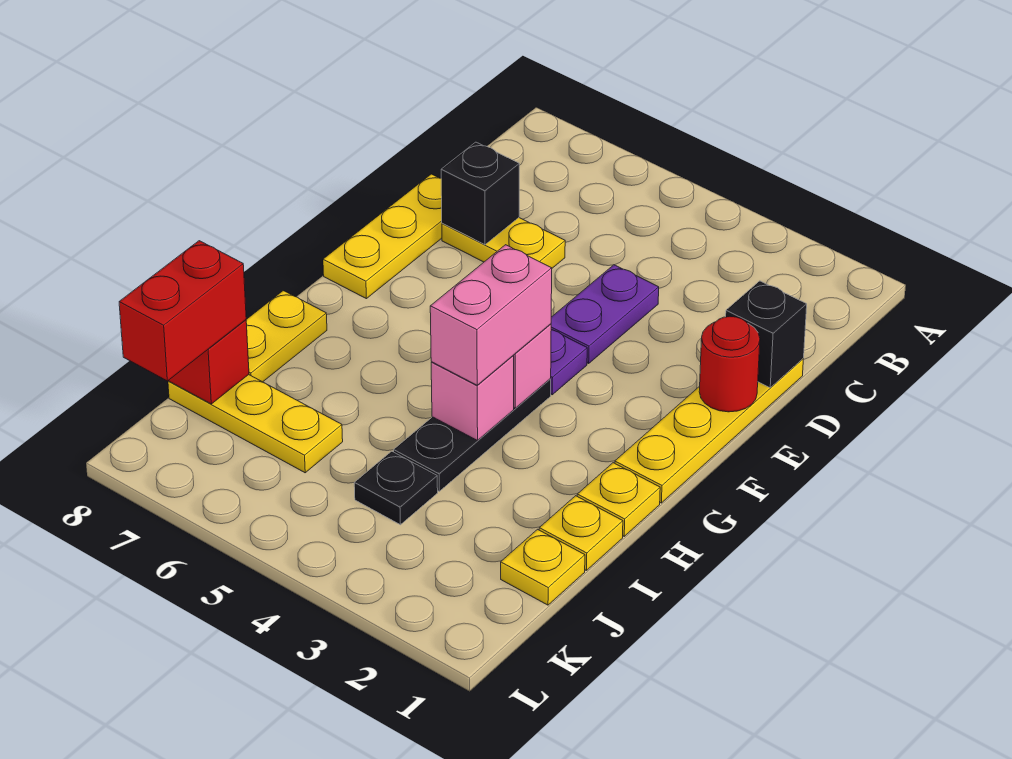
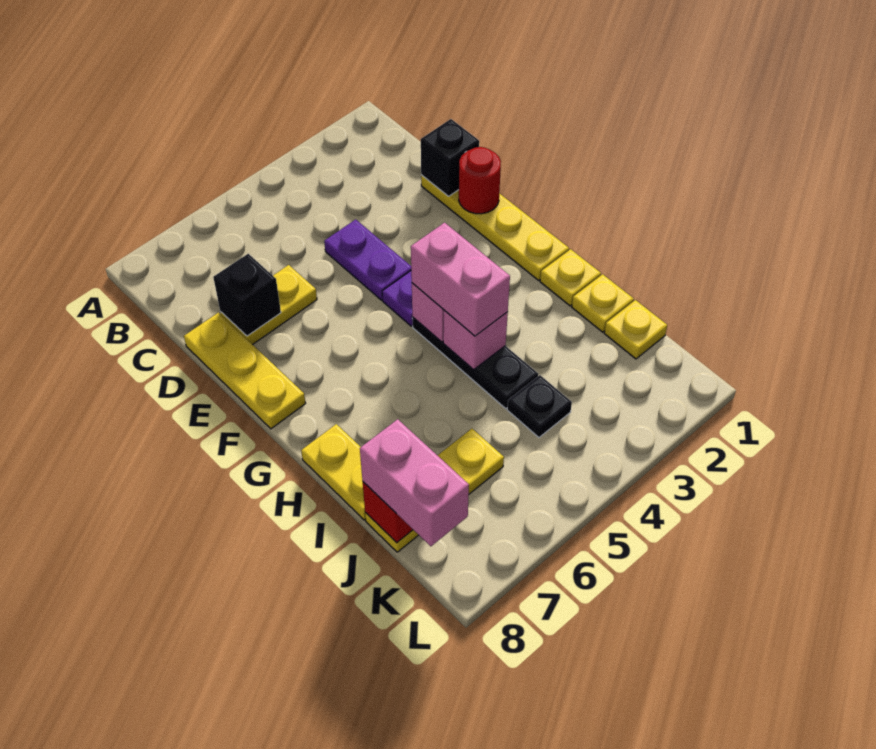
red 1x2 brick [119,241,246,381] -> pink 1x2 brick [360,419,469,546]

